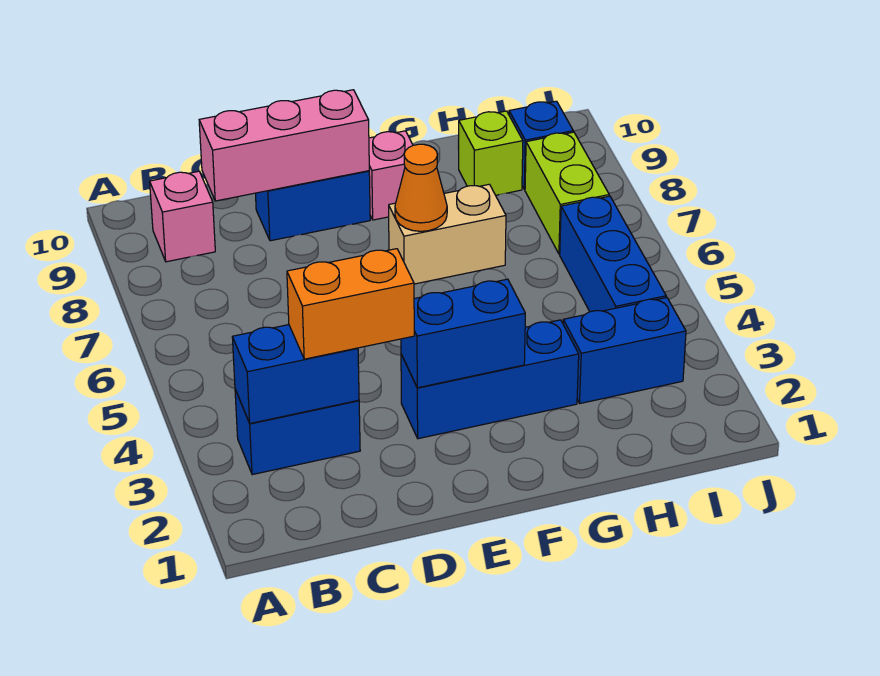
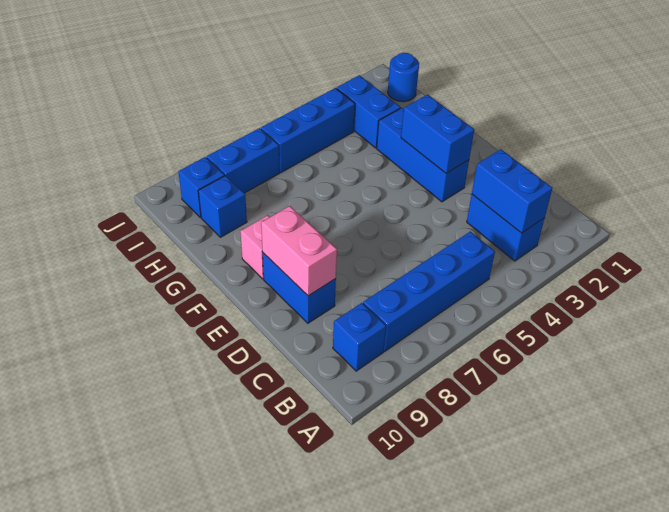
none -> blue 1x4 brick [363,231,495,351]
pink 1x1 brick [150,171,215,262] -> blue 1x1 brick [333,303,386,371]
orange 1x2 brick [287,249,414,359] -> none
pink 1x3 brick [199,90,369,201] -> pink 1x2 brick [261,206,337,296]
tan 1x2 brick [389,184,506,284] -> none
orange 1x1 cone [395,144,447,231] -> none
lime 1x1 brick [458,111,523,195] -> blue 1x1 brick [198,176,247,237]
none -> blue 1x1 round brick [388,53,419,102]
lime 1x2 brick [525,132,609,254] -> blue 1x2 brick [207,128,280,193]

